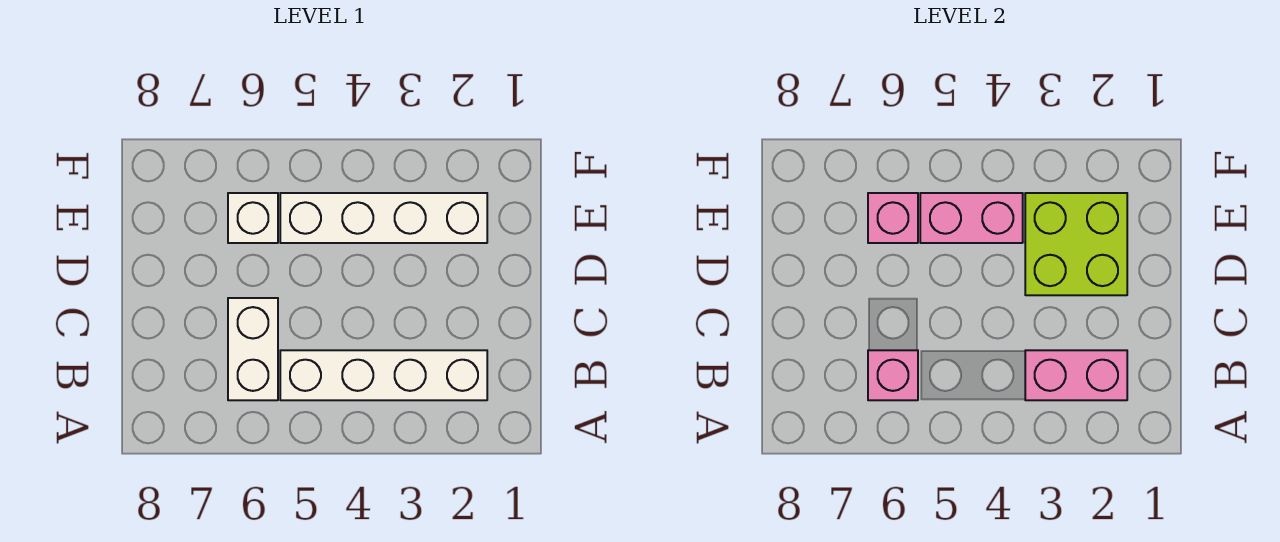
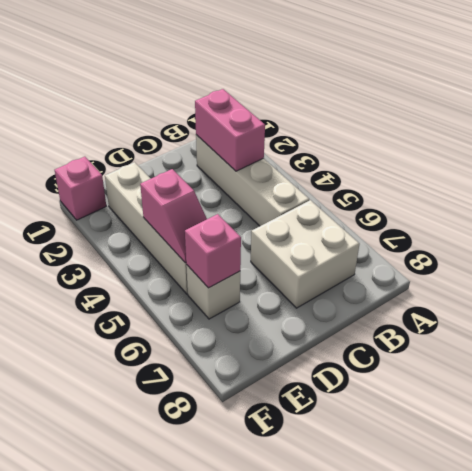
white 1x2 brick [228,298,278,400] -> white 2x2 brick [251,200,359,308]
pink 1x1 brick [868,350,918,400] -> pink 1x1 brick moved to [55,157,106,220]
lime 2x2 brick [1025,193,1127,295] -> none
pink 1x2 brick [920,193,1023,243] -> pink 1x2 slope [140,169,207,263]

